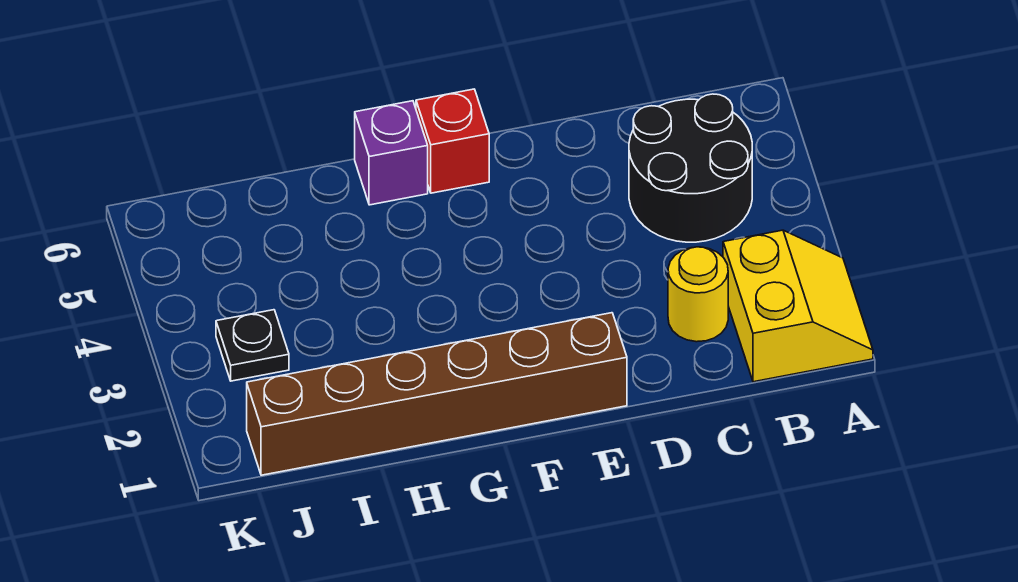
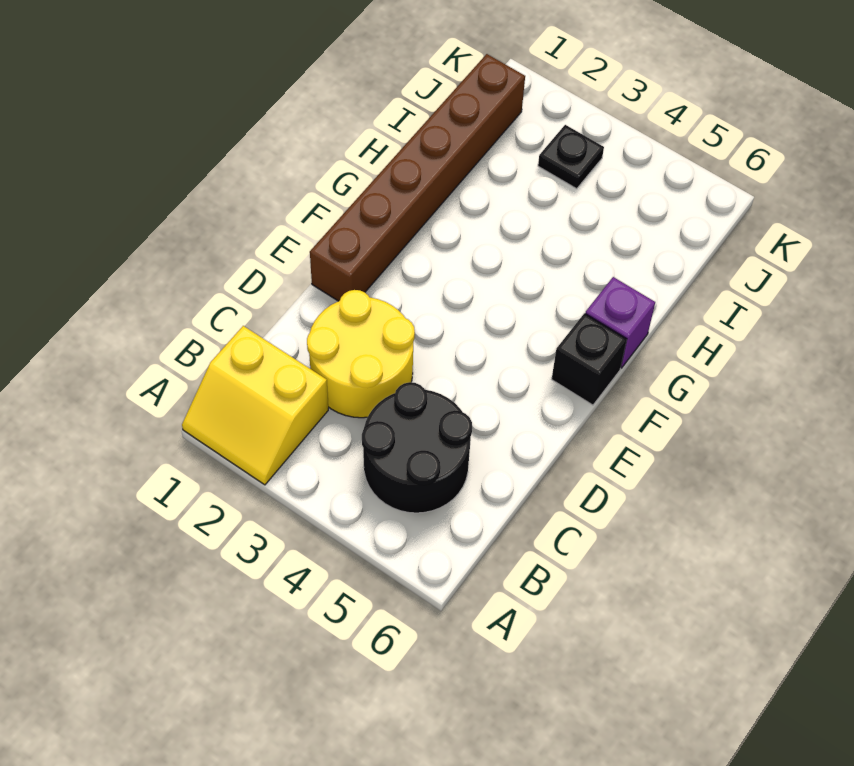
yellow 1x1 round brick [668,247,728,342] -> yellow 2x2 round brick [307,290,415,418]
red 1x1 brick [416,89,489,193] -> black 1x1 brick [552,313,627,405]

